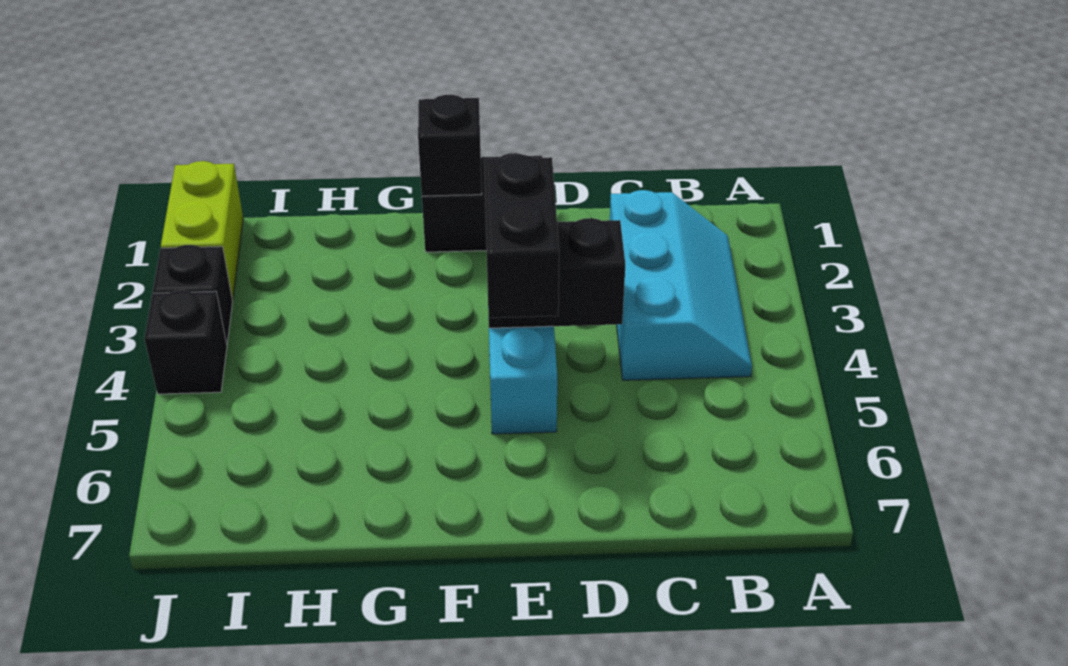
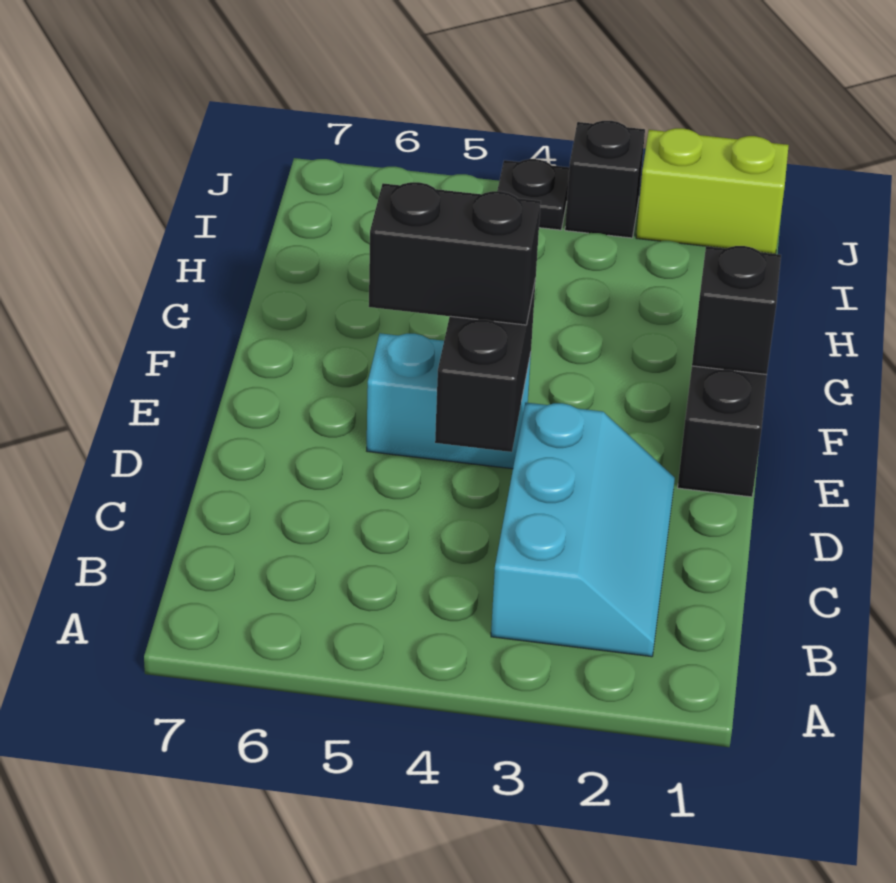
cyan 2x3 slope [610,190,752,380] -> cyan 2x3 slope turned to [491,403,675,657]
black 1x1 brick [144,290,227,394] -> black 1x1 plate [497,159,569,230]

